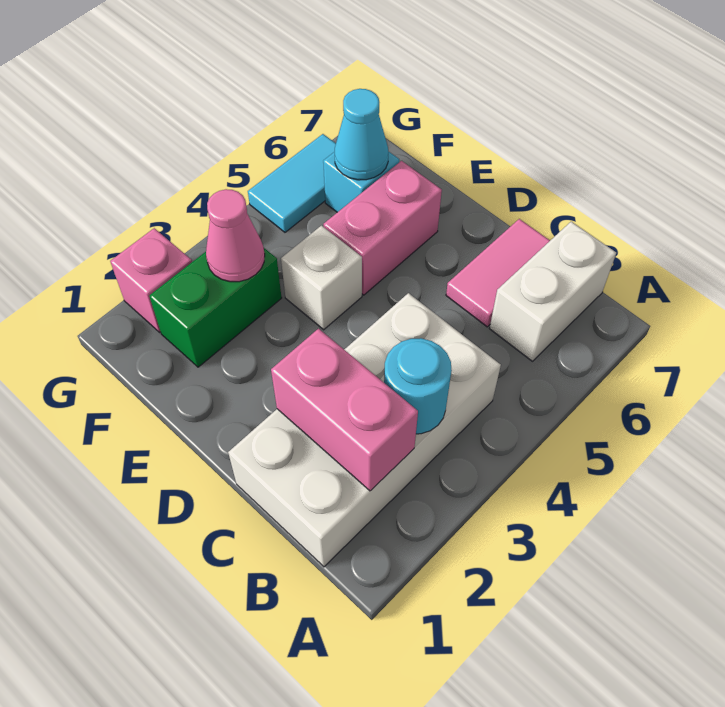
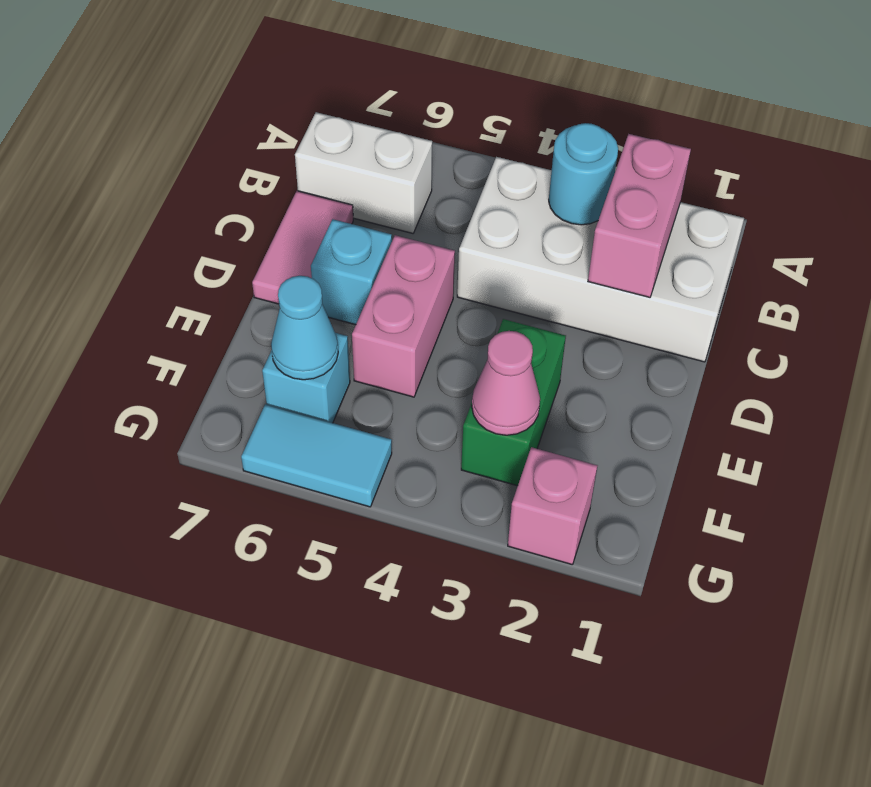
pink 1x2 tile [446,219,550,327] -> pink 1x2 tile turned to [252,191,353,304]
none -> cyan 1x1 brick [311,219,392,325]
white 1x1 brick [281,226,362,330] -> none
pink 1x2 brick [323,161,442,295] -> pink 1x2 brick turned to [352,235,455,397]
green 1x2 brick [149,248,282,367] -> green 1x2 brick turned to [461,319,566,486]

